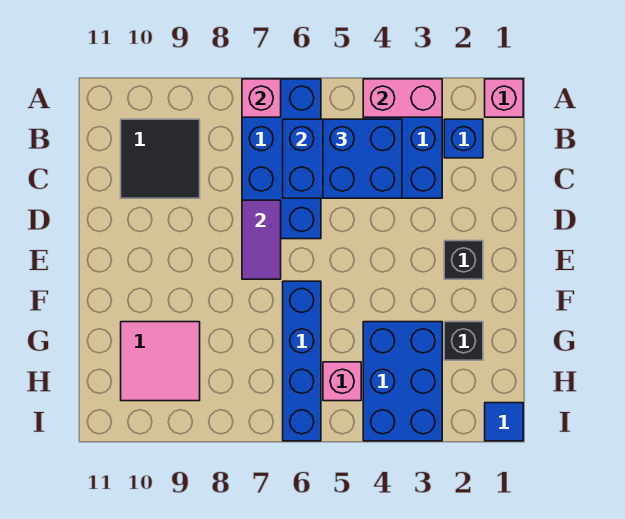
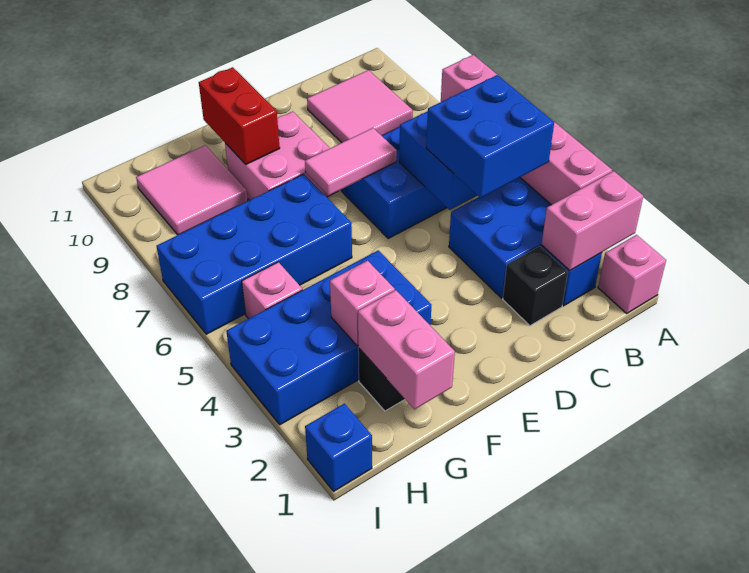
none -> pink 1x2 brick [542,171,643,270]
black 2x2 tile [121,119,200,198] -> pink 2x2 tile [307,70,413,143]
purple 1x2 tile [242,200,281,279] -> pink 1x2 tile [305,128,397,196]
black 1x1 brick [444,241,483,279] -> black 1x1 brick moved to [503,246,568,326]
none -> pink 2x2 brick [225,112,330,200]
blue 1x4 brick [283,281,321,441] -> blue 2x4 brick [156,174,352,334]
none -> red 1x2 brick [199,67,280,164]
none -> pink 1x2 brick [358,290,455,409]
blue 2x3 brick [363,322,442,441] -> blue 2x4 brick [226,250,431,425]
none -> pink 1x1 brick [330,261,395,346]
blue 1x1 tile [485,403,523,441] -> blue 1x1 brick [305,403,372,491]

